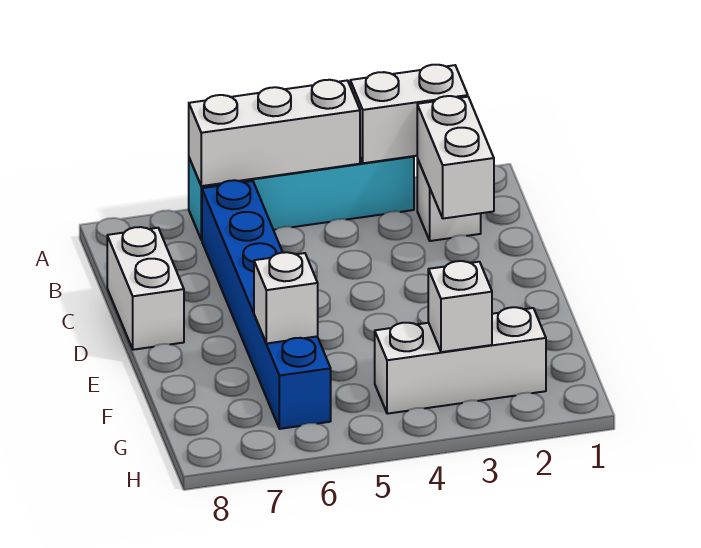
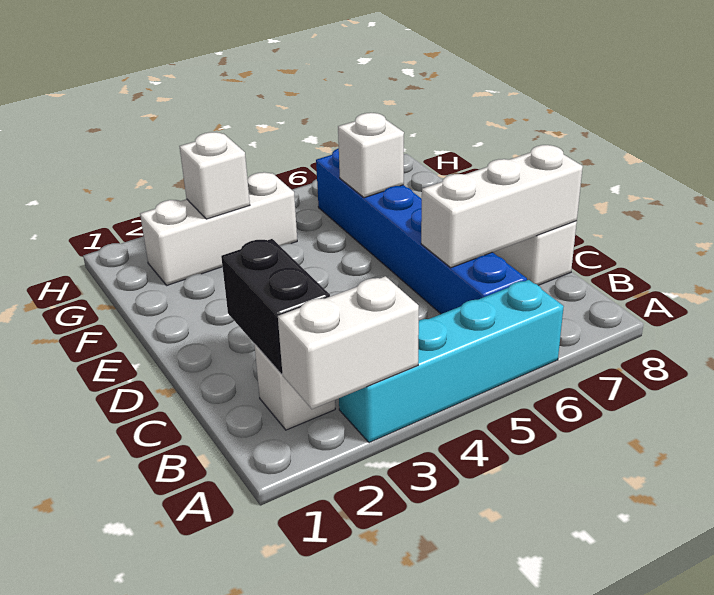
white 1x3 brick [189,80,360,186] -> white 1x3 brick moved to [421,145,583,268]
white 1x2 brick [417,96,494,219] -> black 1x2 brick [221,239,330,374]

